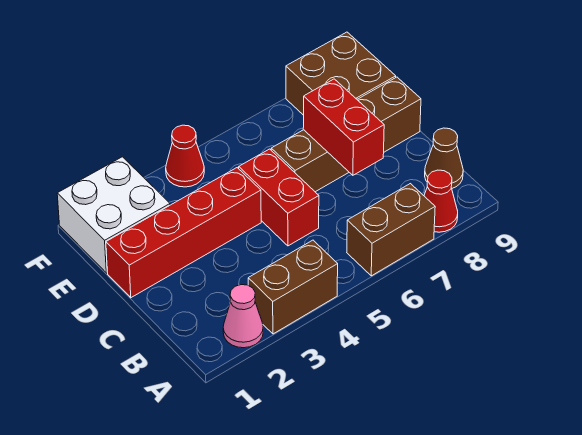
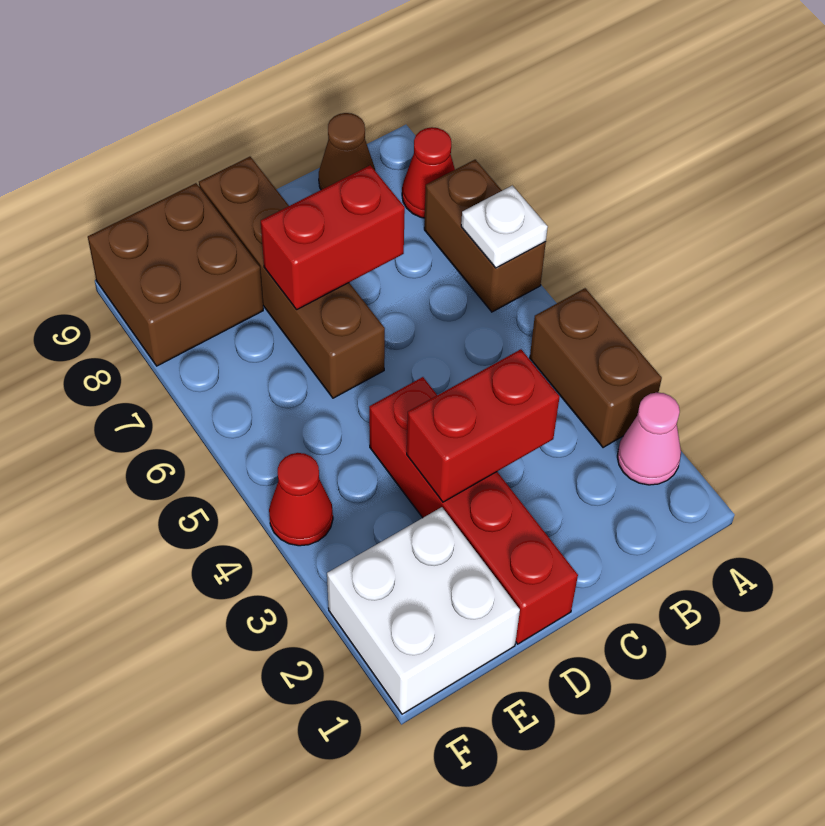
none -> white 1x1 plate [461,186,548,268]
red 1x2 brick [239,149,319,246] -> red 1x2 brick moved to [407,349,560,502]

